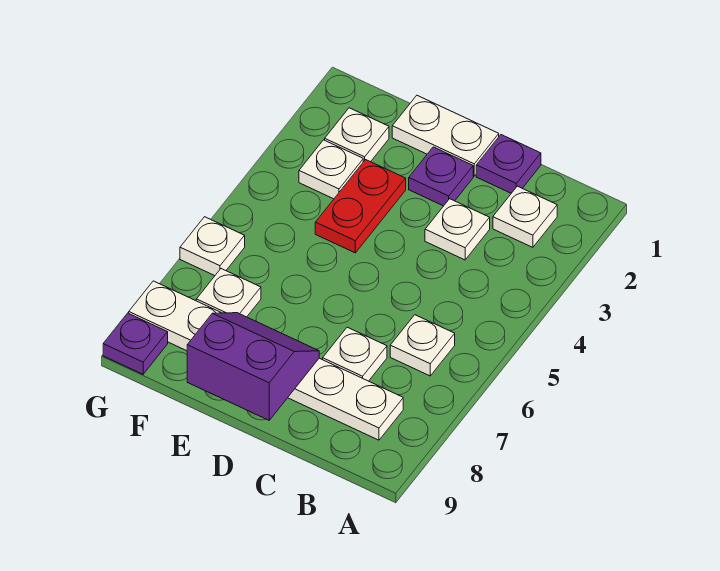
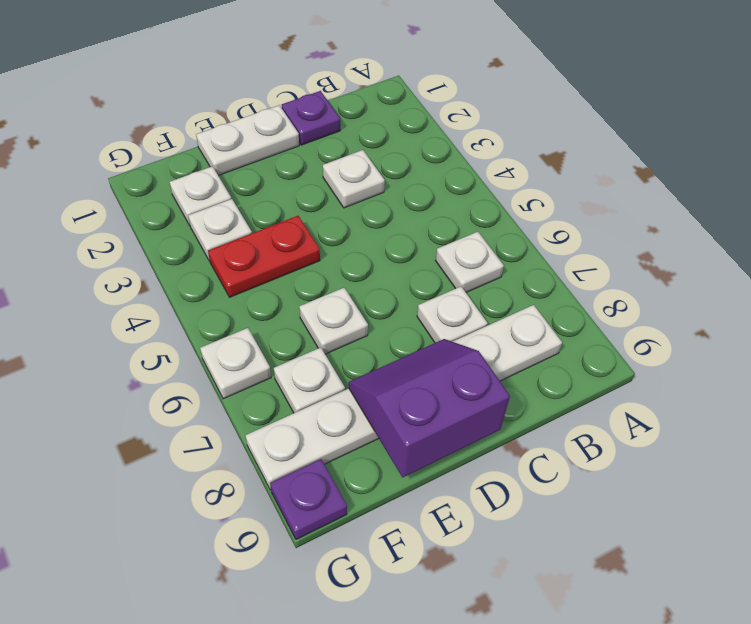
white 1x1 plate [493,186,557,247] -> white 1x1 plate moved to [299,288,368,354]
purple 1x1 plate [409,147,473,206] -> none
red 1x2 plate [315,160,406,253] -> red 1x2 plate turned to [208,216,320,297]

